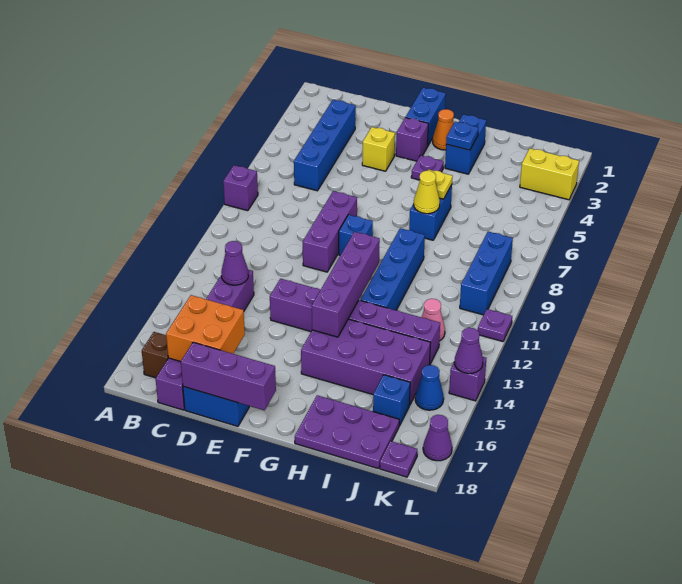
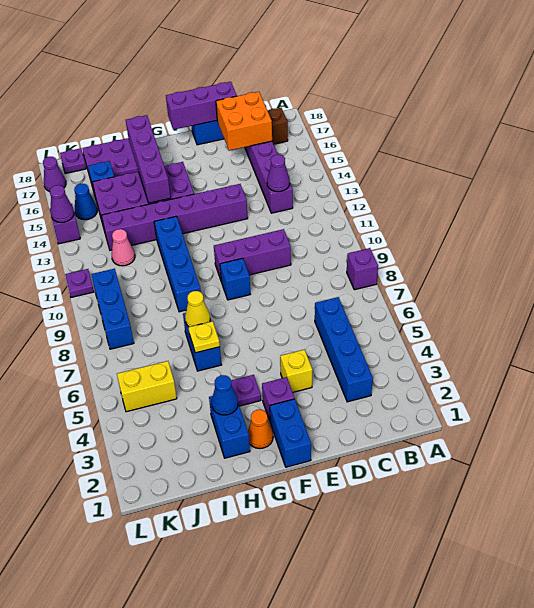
purple 1x3 brick [303,191,357,272] -> purple 1x3 brick turned to [214,229,291,280]
purple 1x4 brick [312,232,380,337] -> purple 1x4 brick moved to [126,115,171,203]
blue 1x1 plate [446,122,478,150] -> blue 1x1 cone [212,375,238,415]
yellow 1x2 brick [520,148,579,200] -> yellow 1x2 brick moved to [117,361,177,412]

